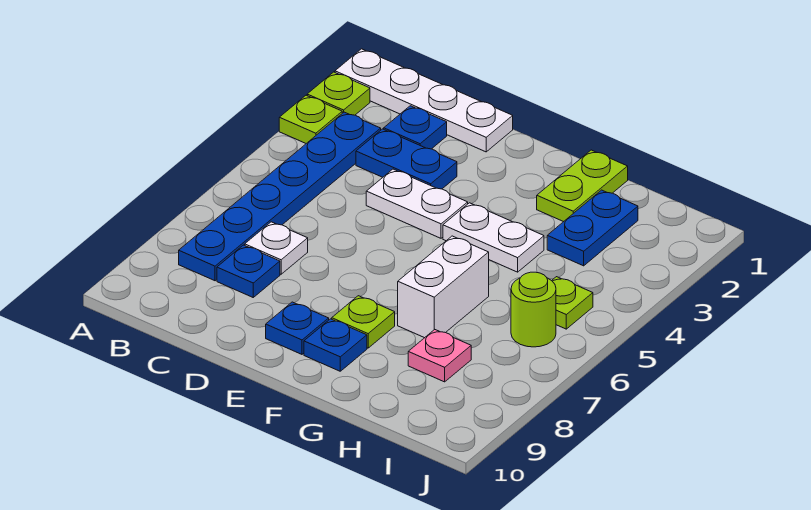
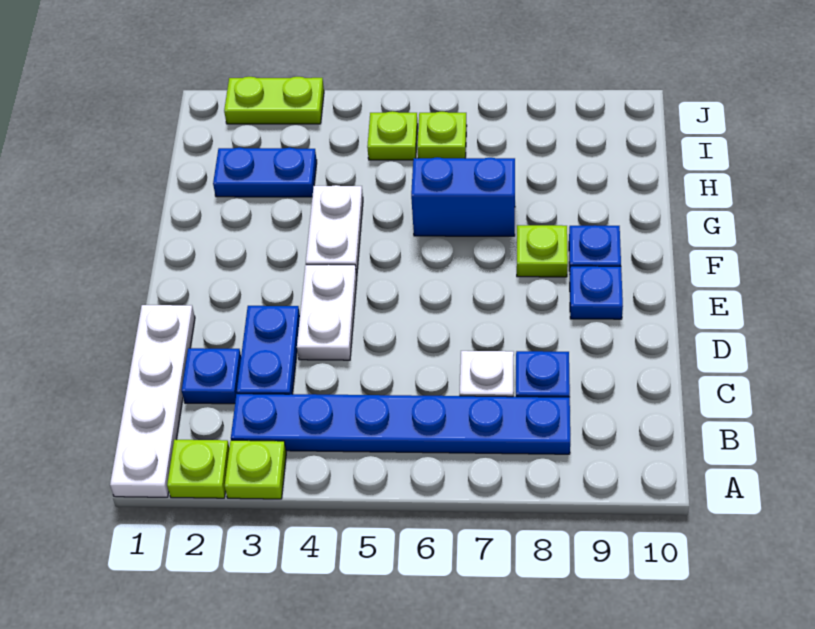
lime 1x2 plate [537,150,628,222] -> lime 1x2 plate moved to [224,77,324,124]
white 1x2 brick [398,236,489,338] -> blue 1x2 brick [411,157,515,236]
pink 1x1 plate [408,329,471,382] -> none
lime 1x1 round brick [511,272,556,347] -> lime 1x1 plate [417,112,467,158]

